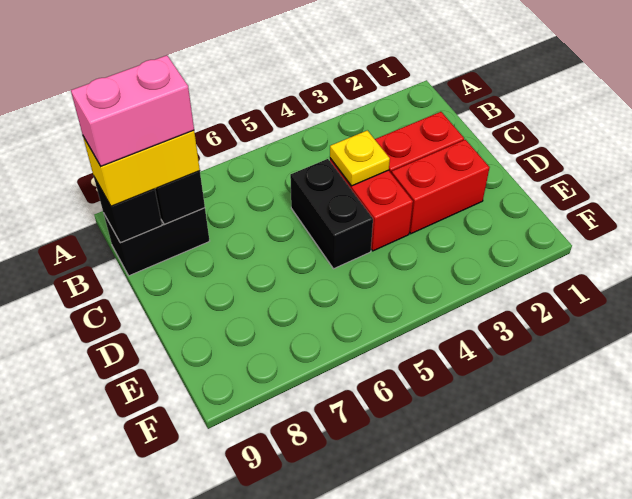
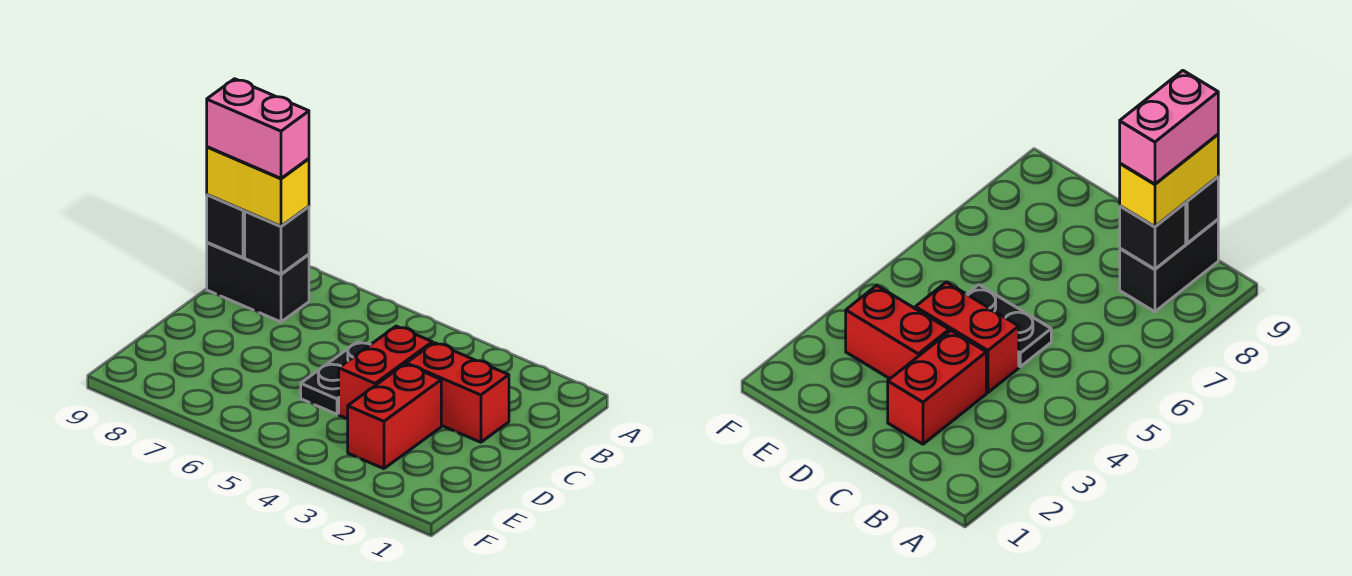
yellow 1x1 plate [330,130,390,186] -> none
black 1x2 brick [290,159,373,269] -> black 1x2 plate [301,342,371,414]
red 1x2 brick [392,140,490,234] -> red 1x2 brick turned to [348,364,441,469]

